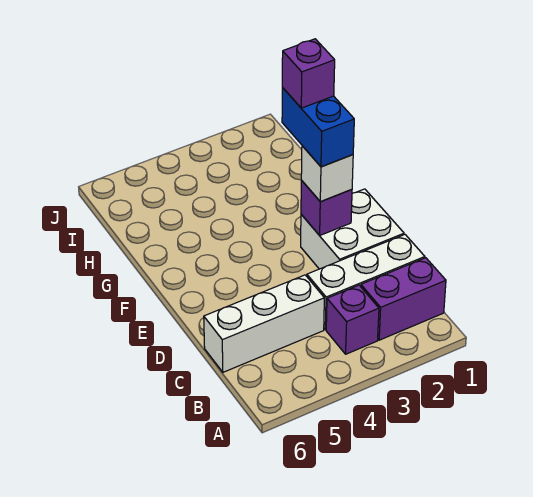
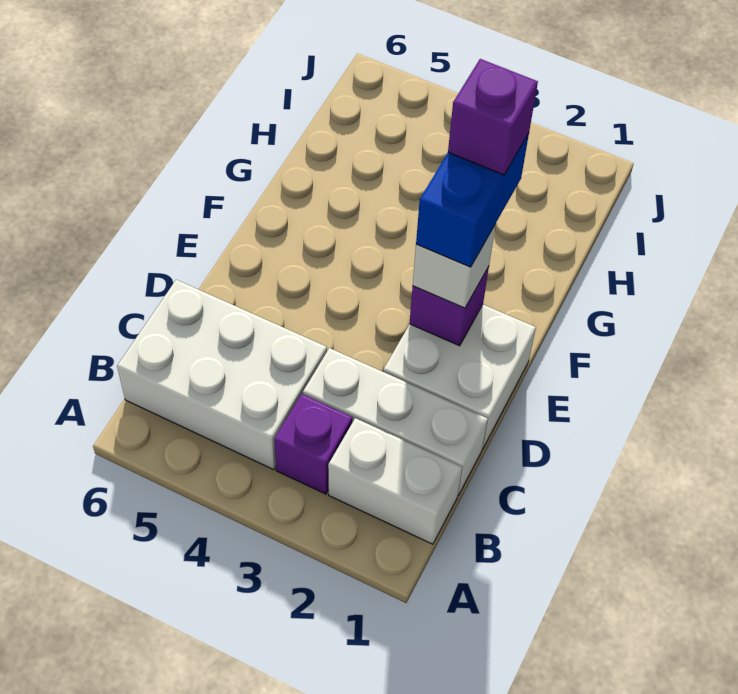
purple 1x2 brick [361,258,446,340] -> white 1x2 brick [328,418,462,544]
white 1x3 brick [204,275,324,372] -> white 2x3 brick [117,280,327,470]

